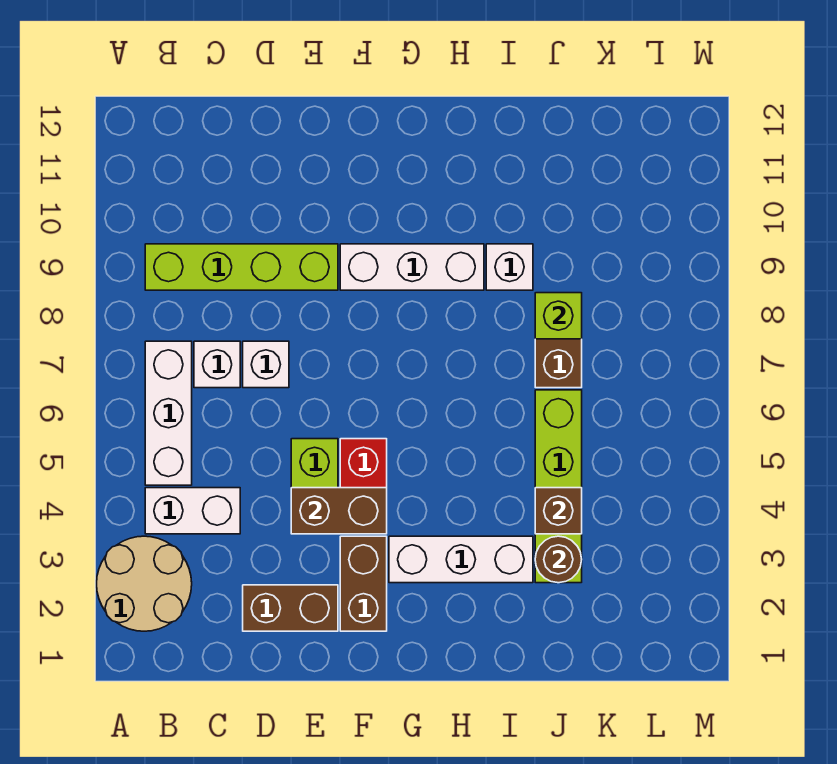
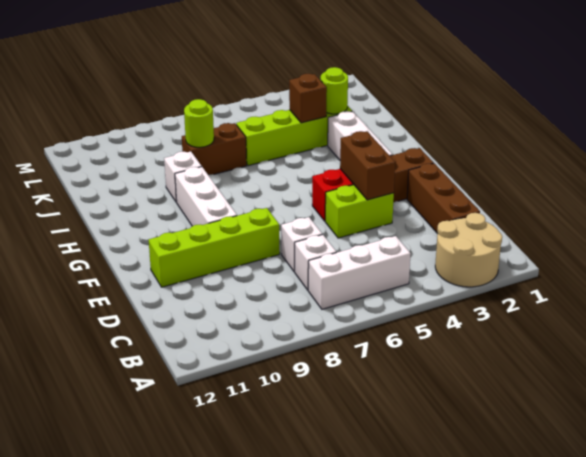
white 1x2 brick [145,488,240,534] -> none
lime 1x4 brick [145,244,338,290] -> lime 1x4 brick turned to [149,208,280,287]
brown 1x2 brick [243,585,338,631] -> brown 1x3 brick [407,163,480,234]
brown 1x1 round brick [535,536,582,583] -> lime 1x1 round brick [321,67,348,114]
lime 1x1 brick [535,293,582,339] -> lime 1x1 round brick [184,99,214,147]

